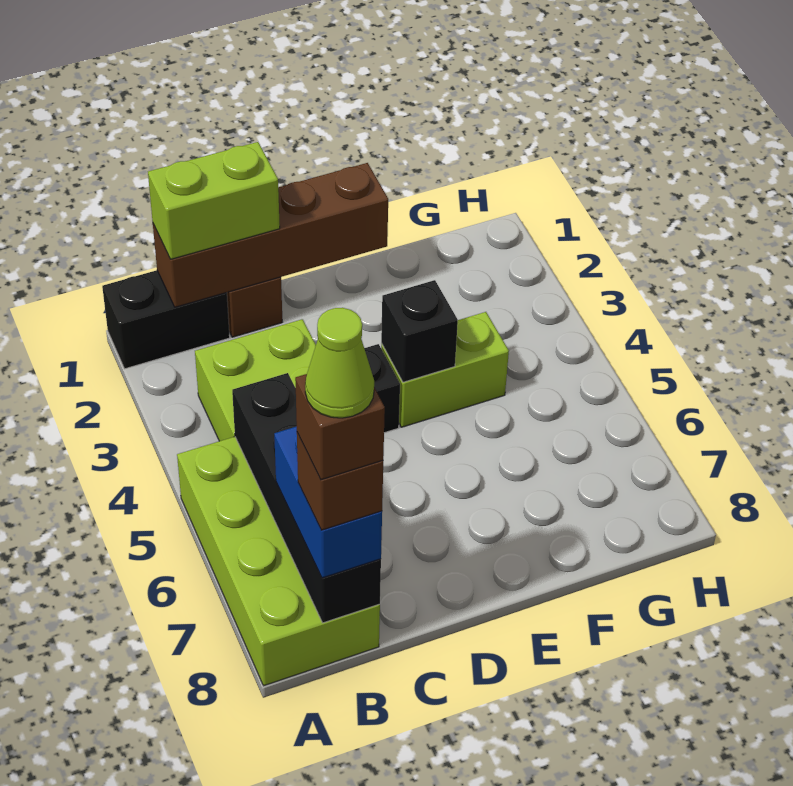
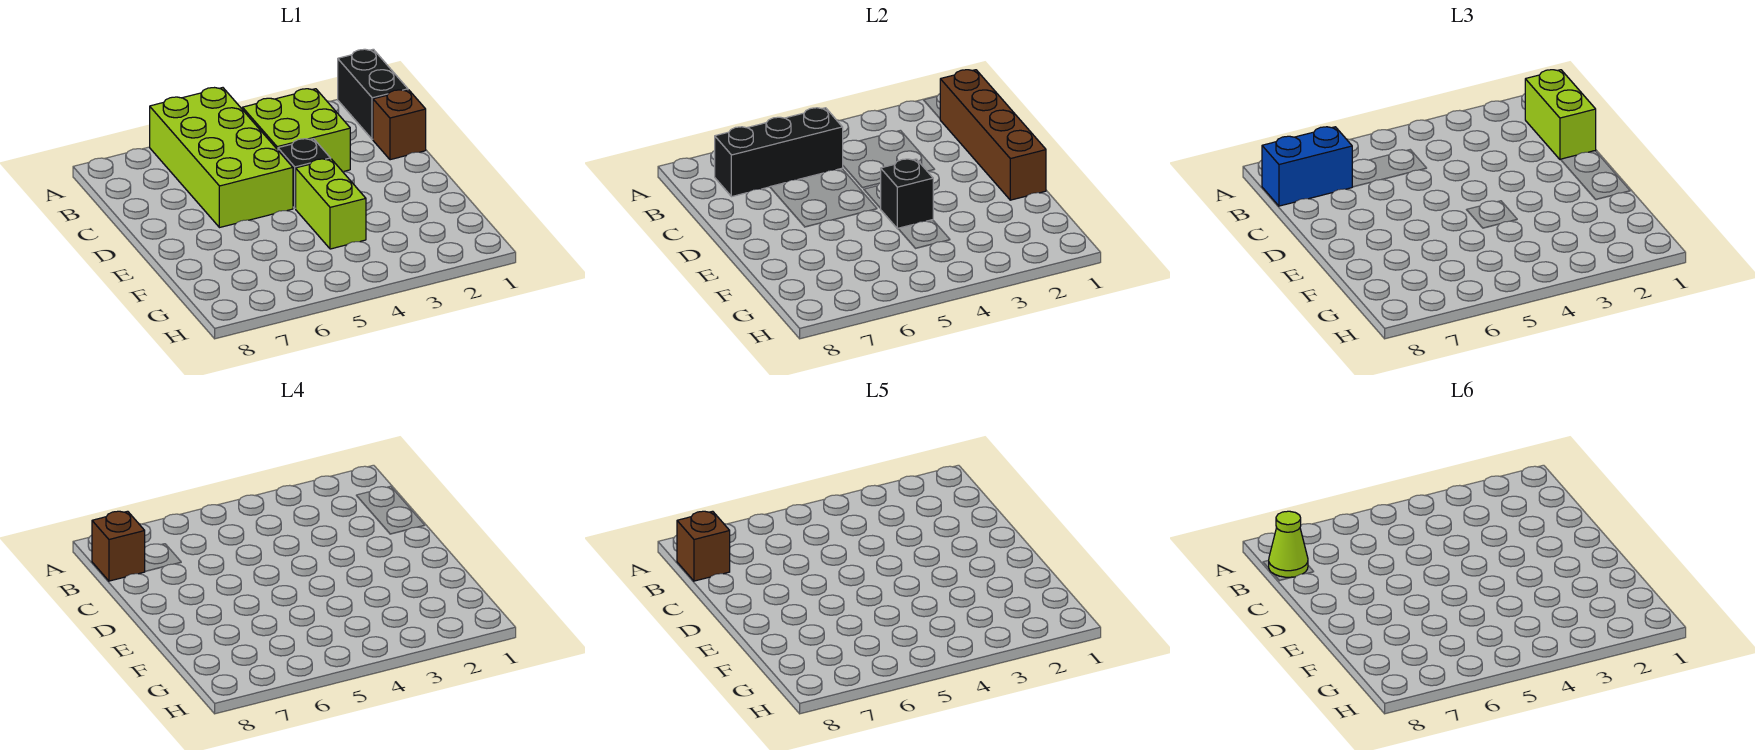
lime 2x4 brick [177,437,380,686] -> lime 2x4 brick turned to [150,88,293,228]
black 1x4 brick [232,373,381,623] -> black 1x3 brick [715,108,843,197]

